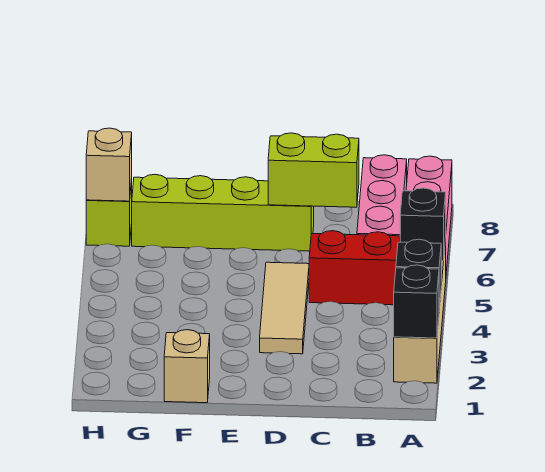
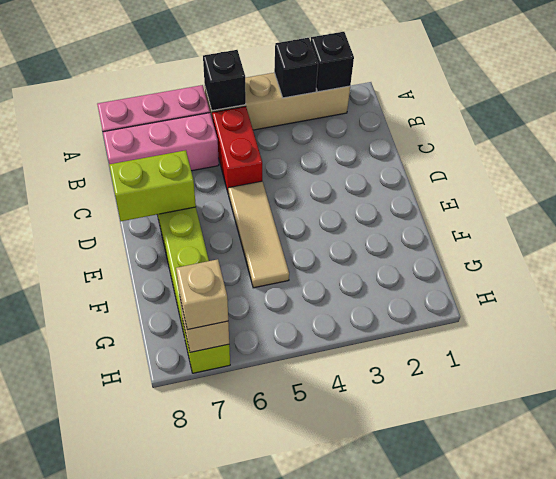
lime 1x2 brick [268,133,359,207] -> lime 1x2 brick turned to [109,150,196,221]
tan 1x3 tile [260,262,309,354] -> tan 1x3 tile turned to [228,181,289,288]
tan 1x1 brick [164,330,210,403] -> tan 1x1 brick moved to [176,259,228,330]

